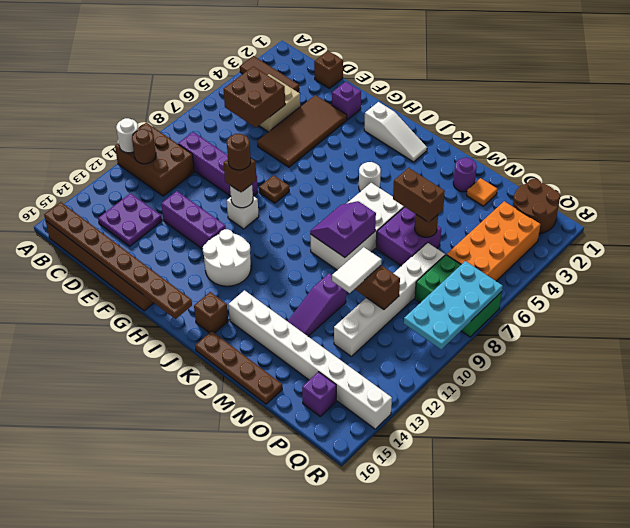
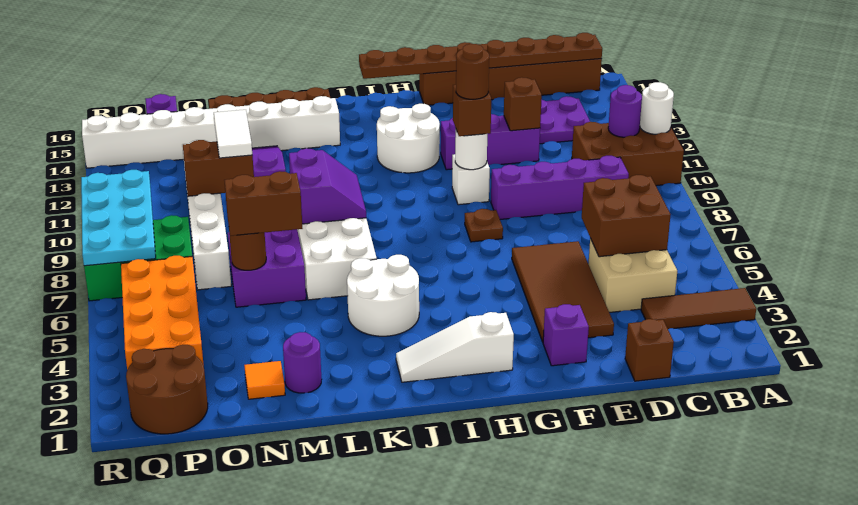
brown 1x1 round brick [132,129,156,164] -> purple 1x1 round brick [608,85,642,137]
white 1x1 round brick [359,162,381,192] -> white 2x2 round brick [347,255,419,336]
brown 1x1 brick [194,292,228,333] -> brown 1x1 brick moved to [504,77,542,131]

